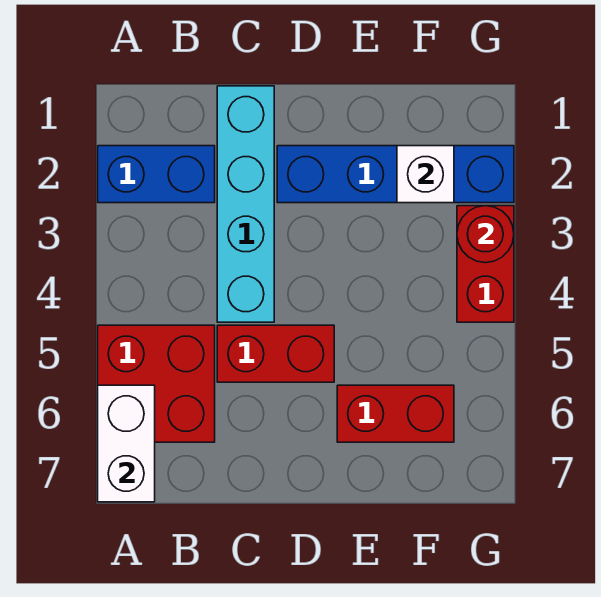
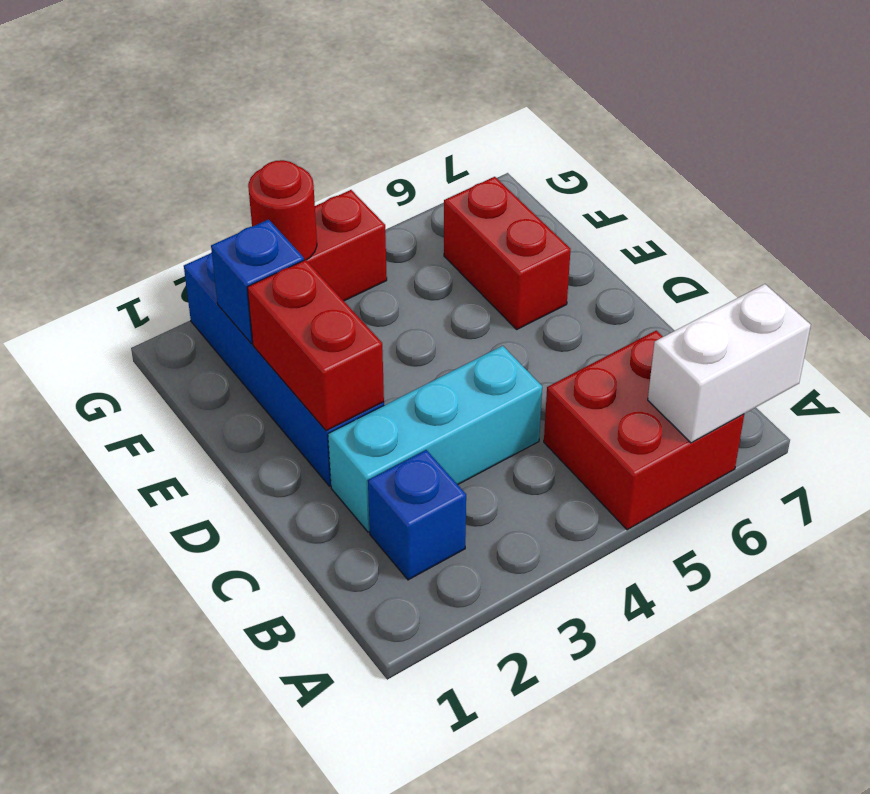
blue 1x2 brick [98,146,215,203] -> blue 1x1 brick [368,450,466,580]
cyan 1x4 brick [217,86,274,322] -> cyan 1x3 brick [328,346,542,532]
red 1x2 brick [217,325,334,382] -> red 1x2 brick moved to [247,260,384,431]
white 1x1 brick [397,146,454,203] -> blue 1x1 brick [211,219,304,344]

